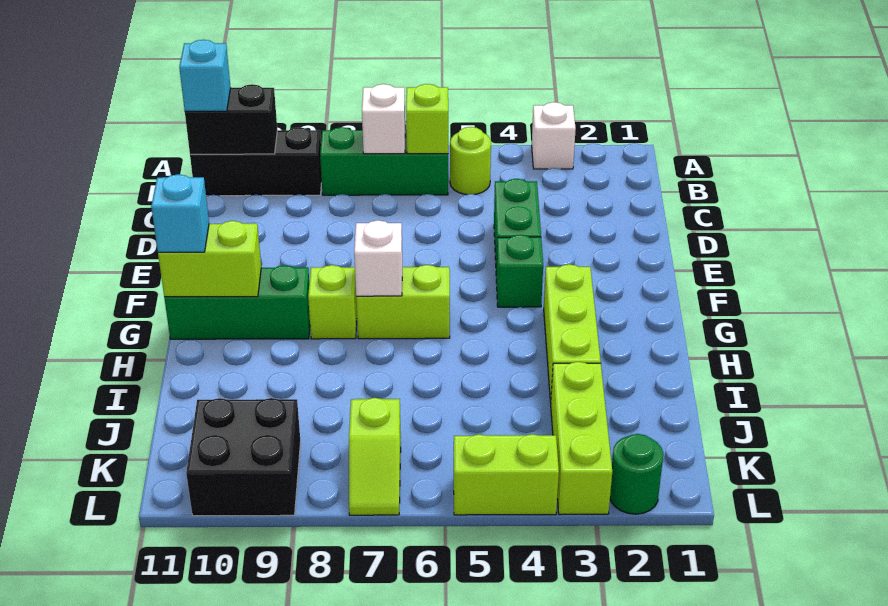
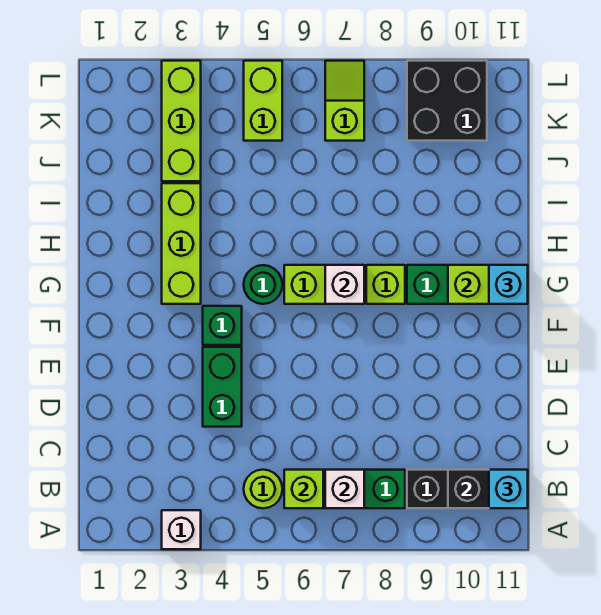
green 1x1 round brick [610,434,663,514] -> green 1x1 round brick moved to [244,265,282,304]
lime 1x2 brick [454,434,559,515] -> lime 1x2 brick turned to [244,61,282,141]

